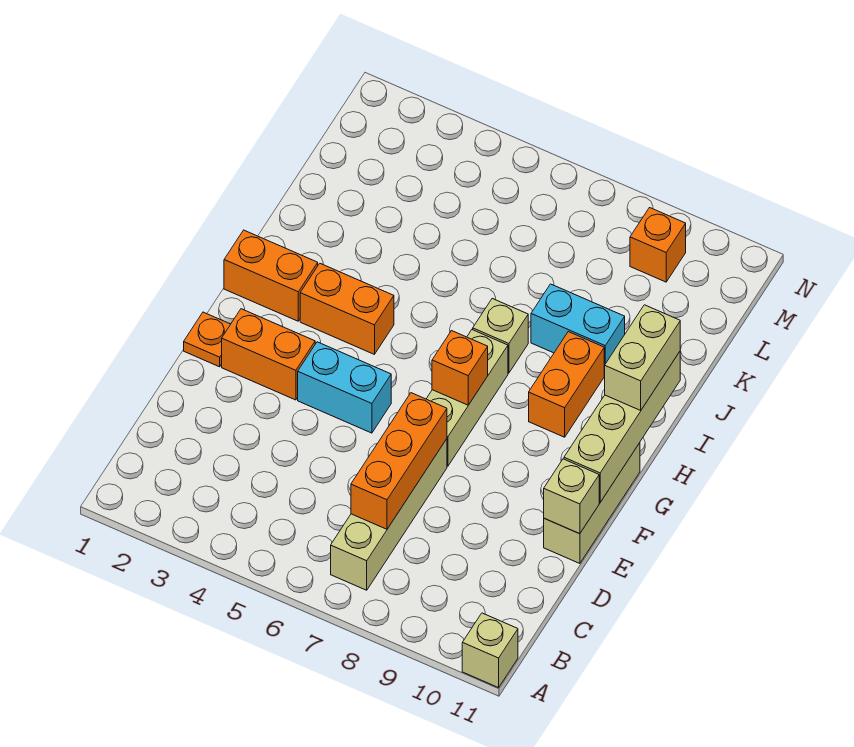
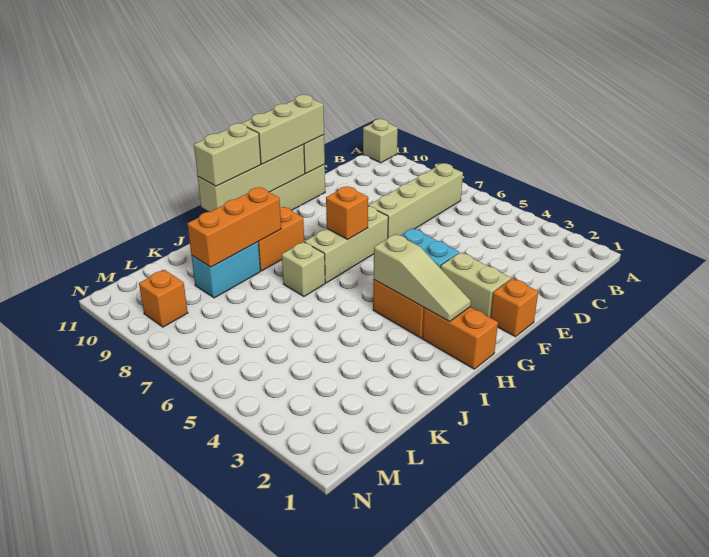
orange 1x3 brick [351,393,447,529] -> orange 1x3 brick moved to [187,187,281,267]
none -> tan 1x3 brick [241,95,324,164]
orange 1x1 plate [184,312,231,367] -> orange 1x1 brick [490,278,538,337]
orange 1x2 brick [222,309,315,400] -> tan 1x2 brick [441,252,511,317]
none -> tan 1x3 slope [374,234,471,322]
cyan 1x2 brick [531,284,625,375] -> cyan 1x2 brick turned to [192,242,260,298]

